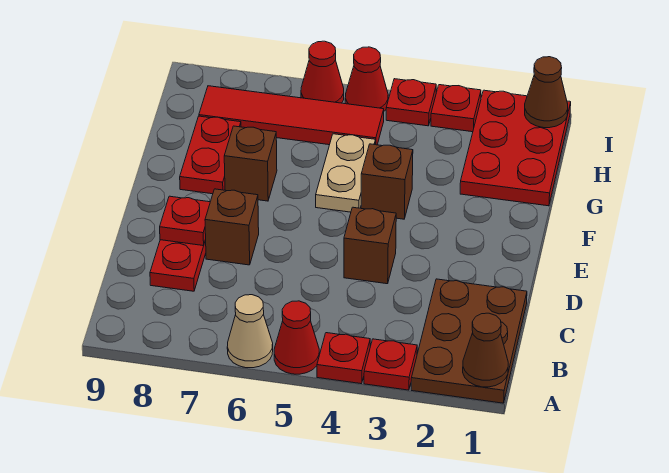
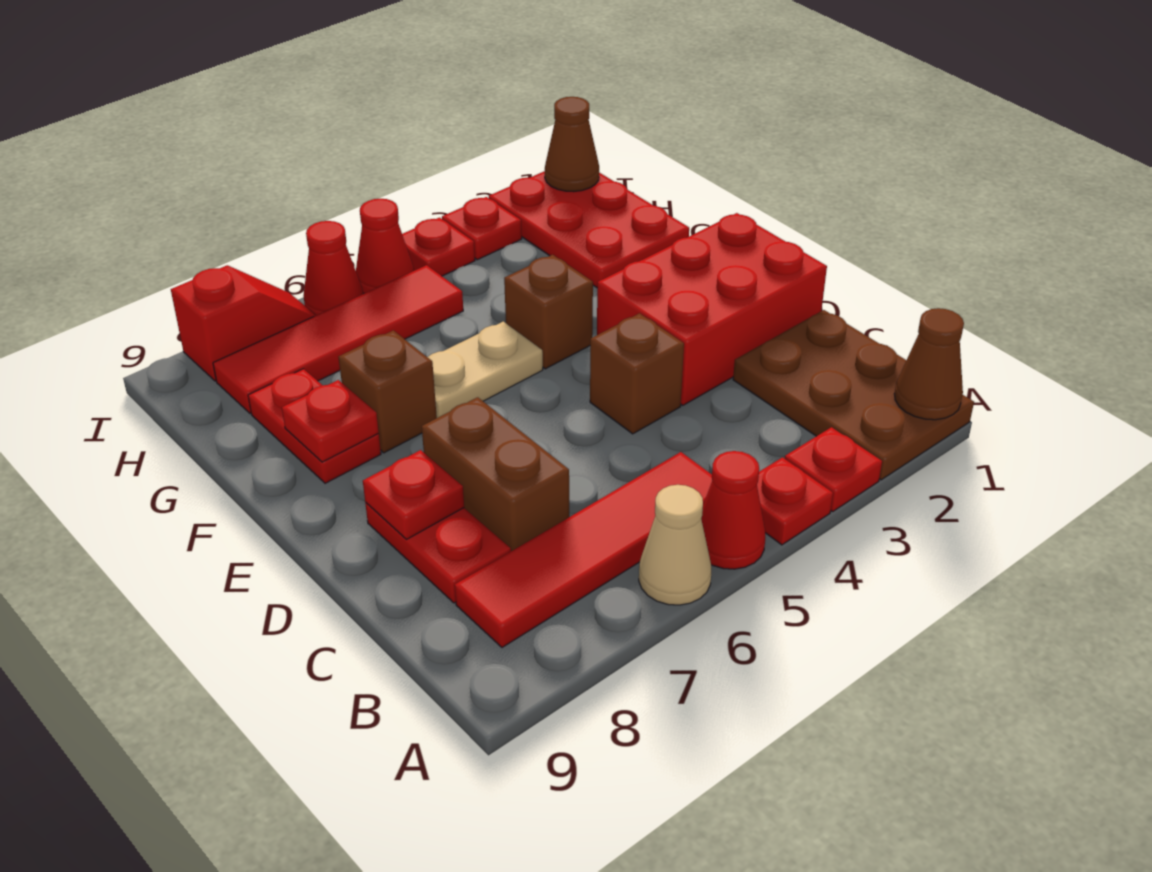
none -> red 1x4 tile [455,452,712,647]
none -> red 2x3 brick [597,213,827,405]
brown 1x1 brick [205,189,259,265] -> brown 1x2 brick [422,397,569,551]
tan 1x2 plate [316,134,375,212] -> tan 1x2 plate turned to [428,321,543,418]
none -> red 1x1 plate [282,380,379,462]
none -> red 1x2 slope [171,265,316,381]

